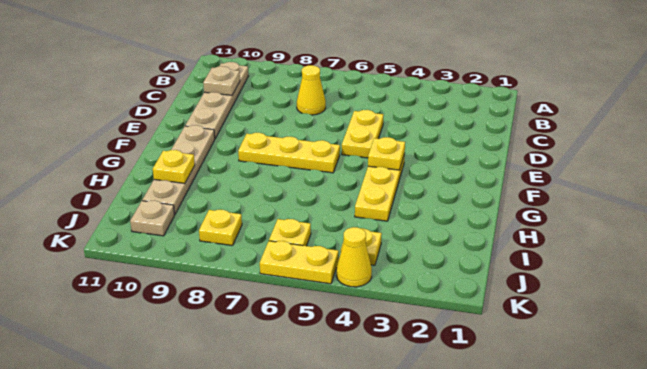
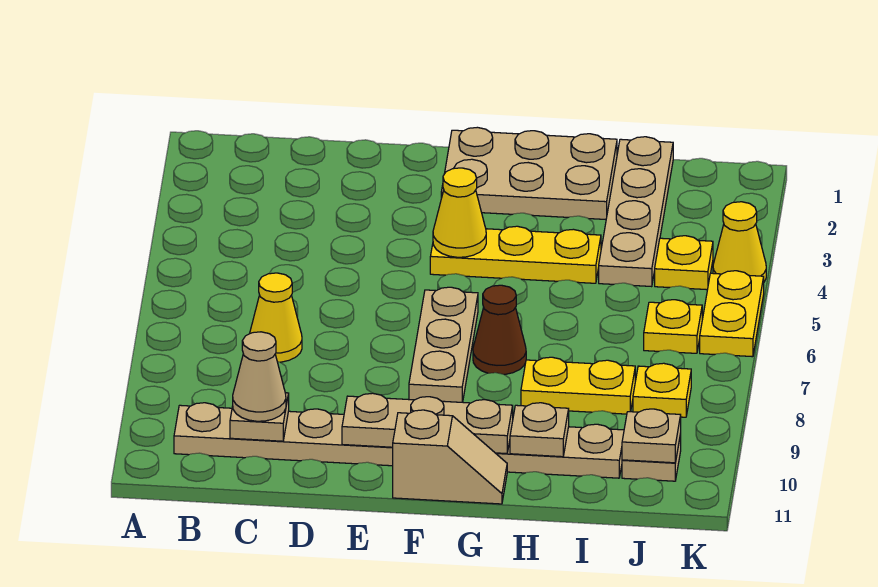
none -> tan 1x1 cone [233,332,286,421]
yellow 1x2 plate [342,110,383,158] -> yellow 1x2 plate moved to [521,357,635,414]
none -> tan 1x3 plate [342,393,513,454]
none -> tan 2x3 plate [441,127,617,219]
yellow 1x1 plate [368,137,405,170] -> yellow 1x1 cone [433,168,486,257]
yellow 1x3 plate [238,133,340,173] -> tan 1x3 plate [409,287,478,402]
none -> tan 1x2 slope [392,410,507,504]
none -> brown 1x1 cone [473,285,526,375]
yellow 1x1 plate [153,150,195,183] -> tan 1x1 plate [510,403,569,457]
none -> tan 1x4 plate [599,137,673,287]
none -> tan 1x1 plate [622,409,681,463]

